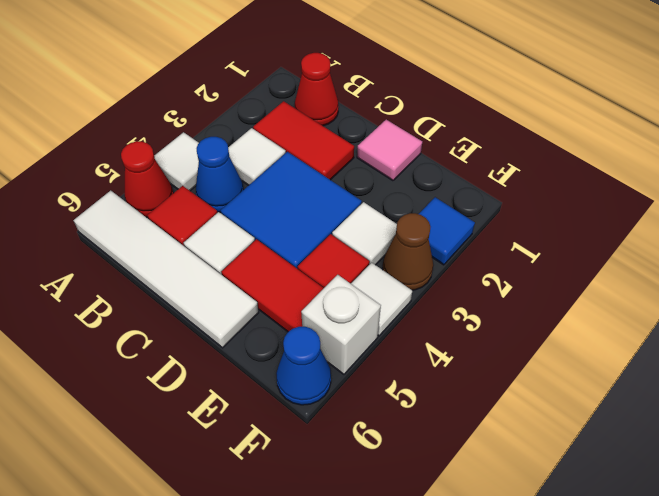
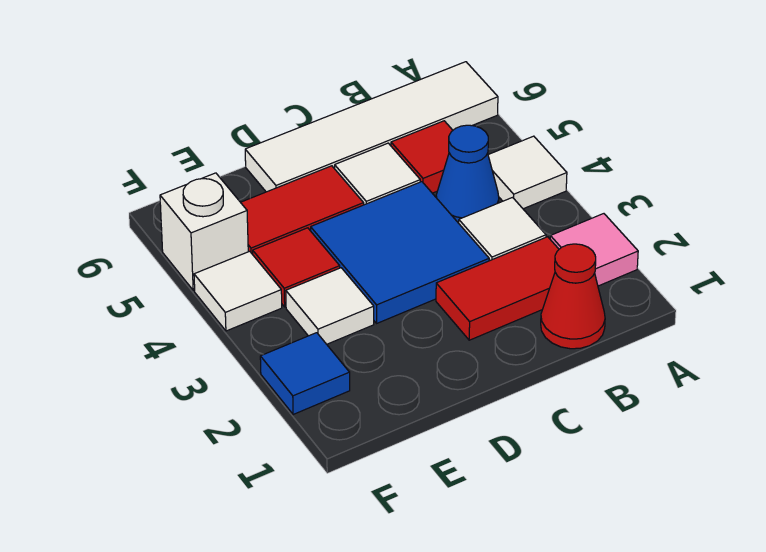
red 1x1 cone [121,141,173,217] -> none
pink 1x1 tile [357,120,422,181] -> pink 1x1 tile moved to [550,214,638,286]
brown 1x1 cone [383,213,433,290] -> none
blue 1x1 cone [276,327,331,405] -> none

